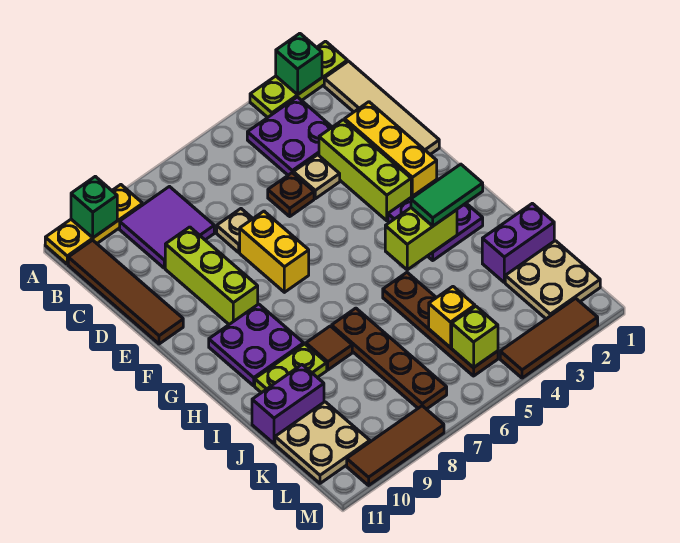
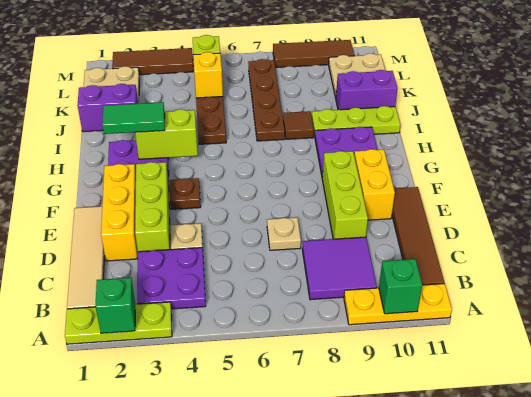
brown 1x1 plate [268,173,314,216] -> brown 1x1 plate moved to [170,178,201,209]
yellow 1x2 brick [240,211,309,292] -> yellow 1x2 brick moved to [354,149,395,220]
lime 1x2 plate [255,344,327,393] -> lime 1x3 plate [312,106,401,136]

